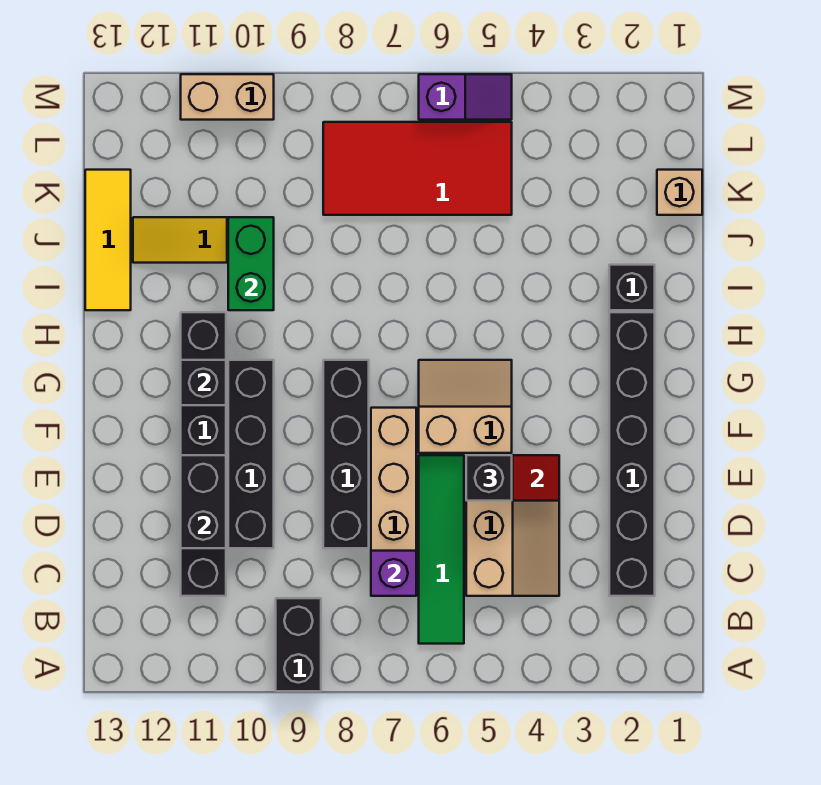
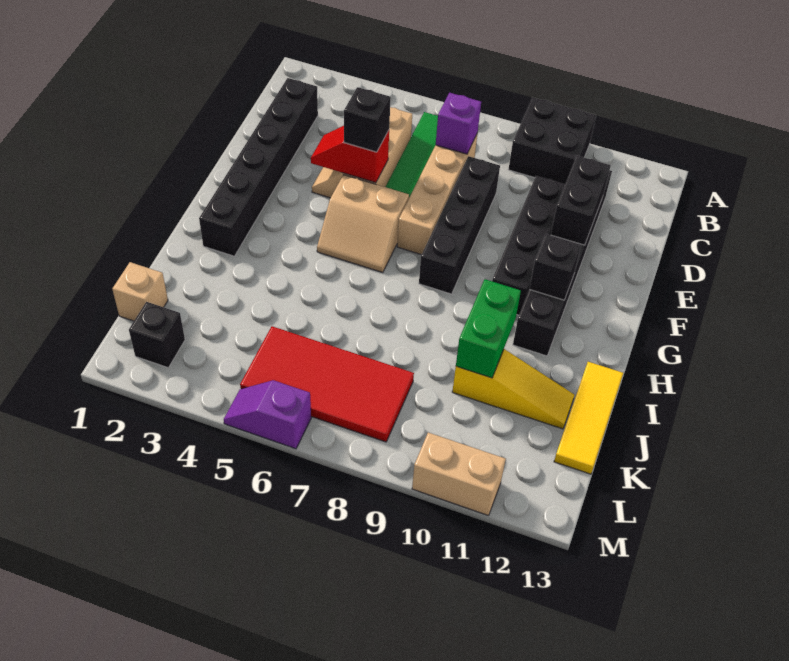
black 1x2 brick [276,598,321,691] -> black 2x2 brick [508,98,596,184]
black 1x1 brick [609,265,655,310] -> black 1x1 brick moved to [129,302,185,368]

